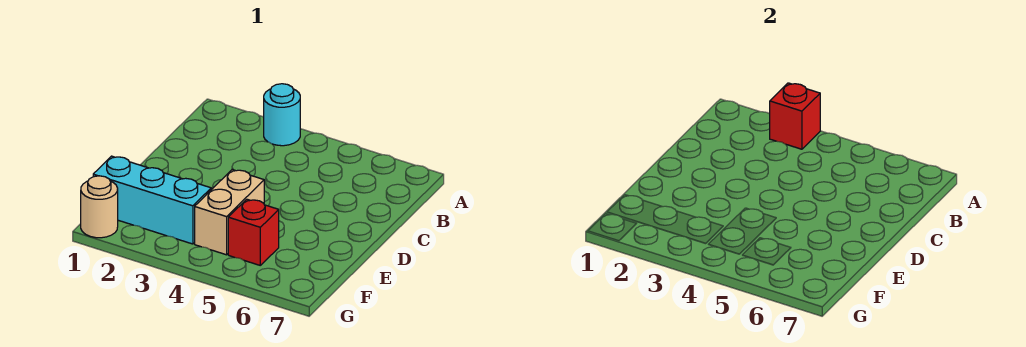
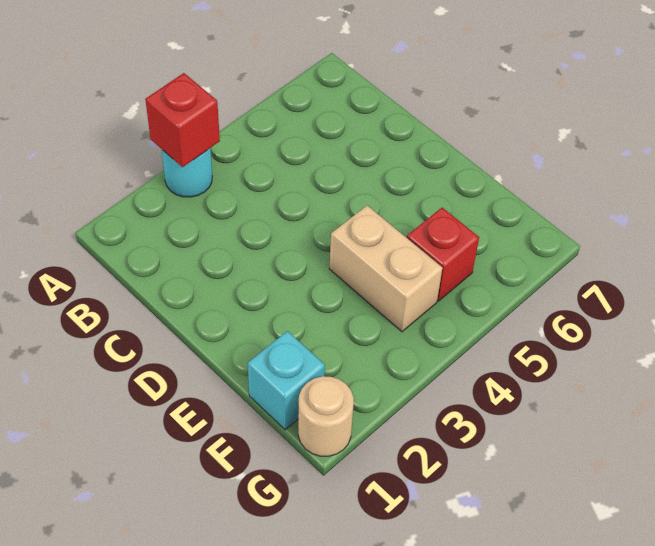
cyan 1x3 brick [93,156,211,244] -> cyan 1x1 brick [248,331,325,430]

